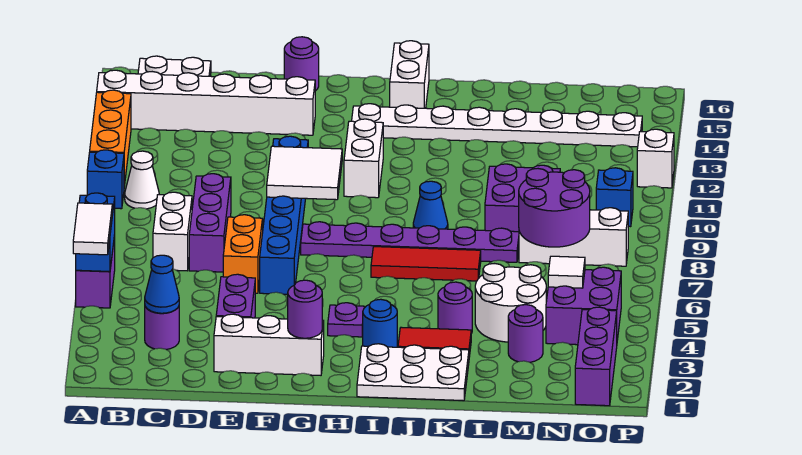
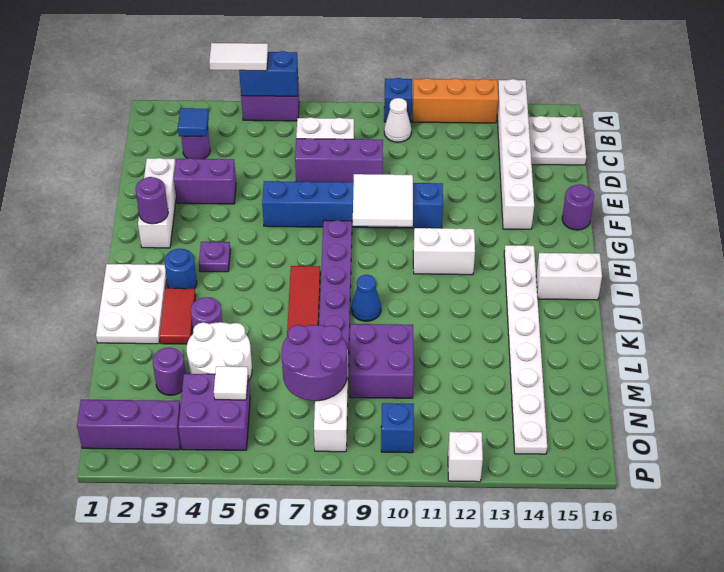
blue 1x1 cone [145,255,179,313] -> blue 1x1 tile [178,108,209,136]
orange 1x2 brick [223,215,263,293] -> none

